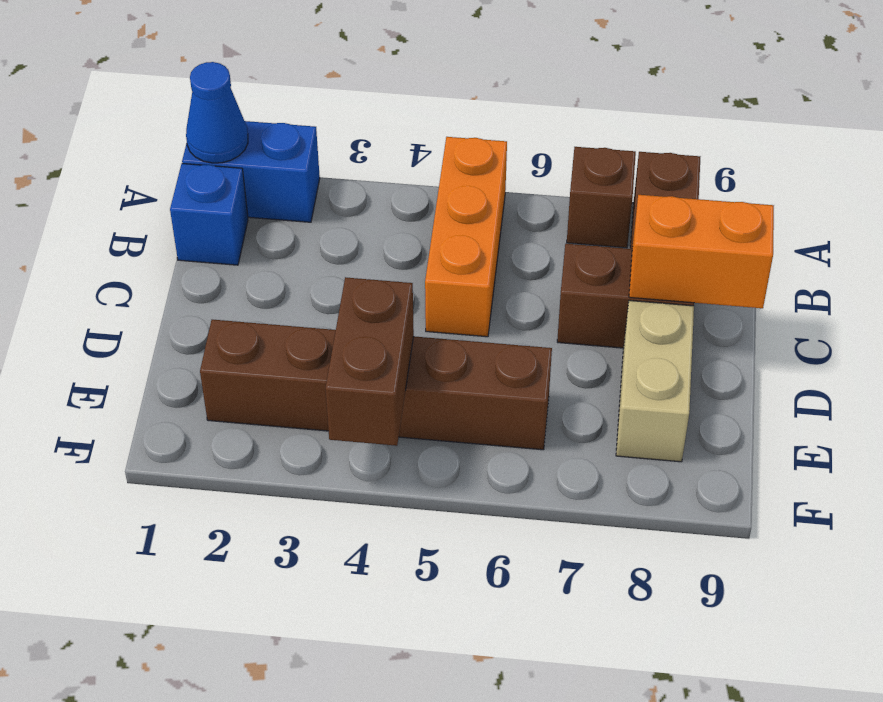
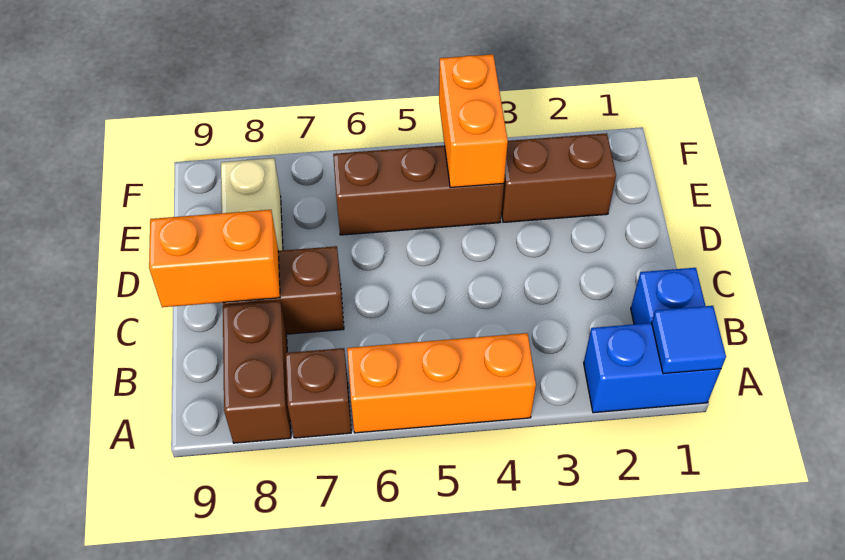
blue 1x1 cone [186,62,248,163] -> blue 1x1 tile [652,306,726,374]
orange 1x3 brick [425,137,507,337] -> orange 1x3 brick turned to [347,333,536,433]
brown 1x2 brick [325,277,414,446] -> orange 1x2 brick [439,54,508,188]

